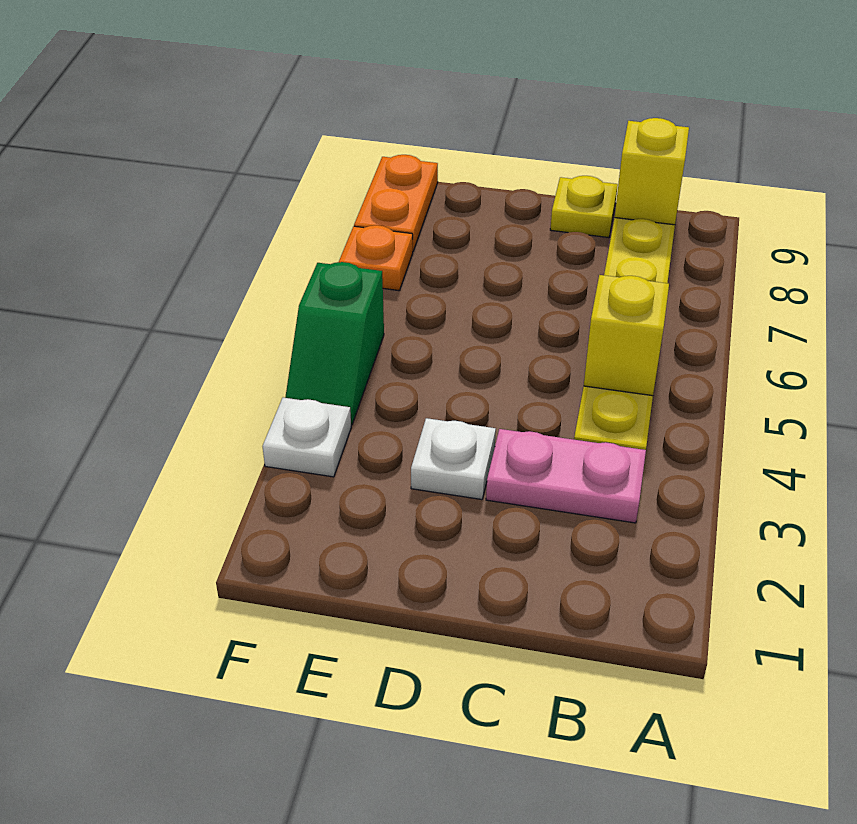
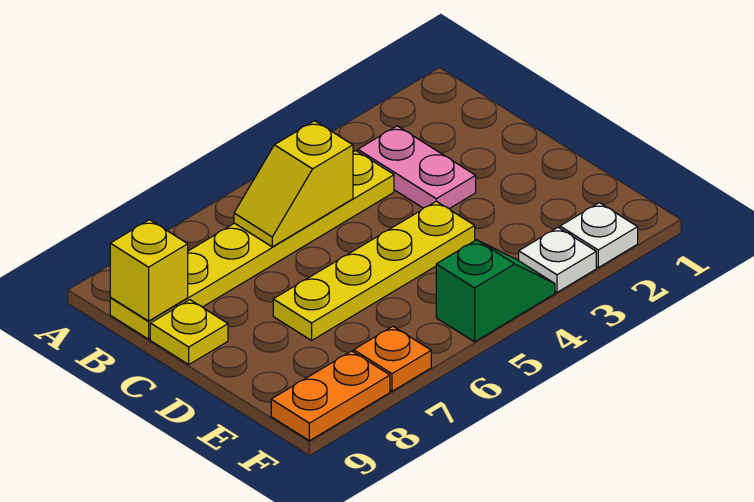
white 1x1 plate [411,418,496,500] -> white 1x1 plate moved to [560,203,638,268]
none -> yellow 1x4 plate [273,201,475,341]

